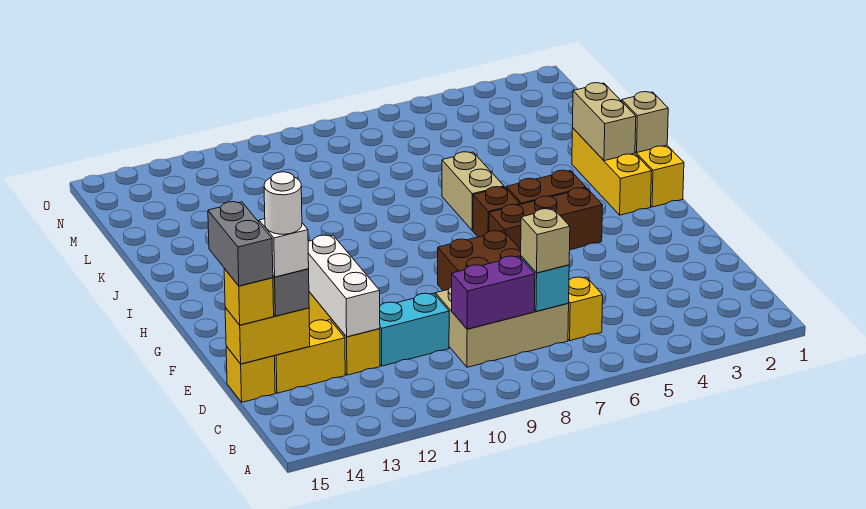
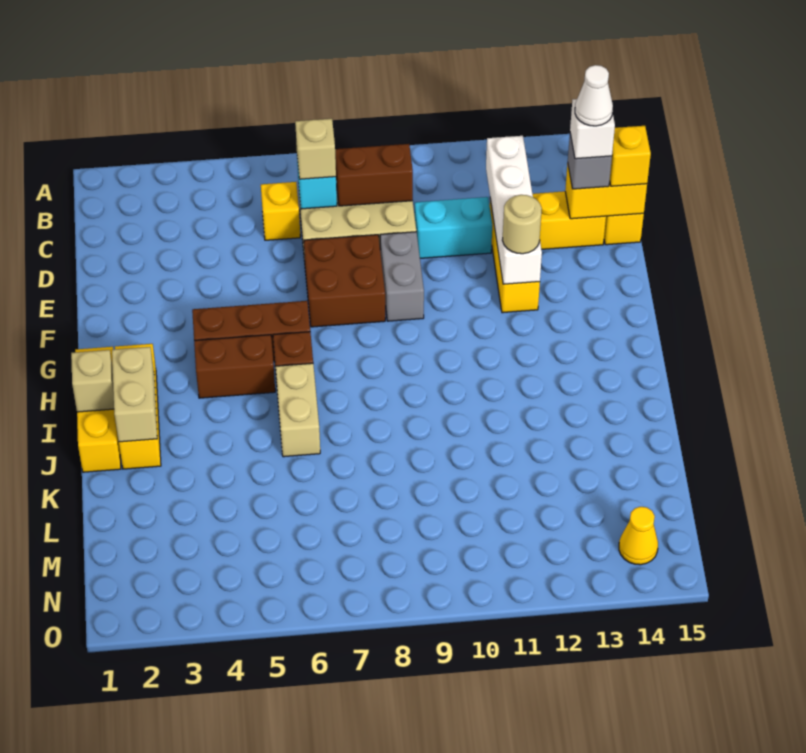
purple 1x2 brick [452,256,535,329] -> brown 1x2 brick [335,144,413,206]
white 1x3 brick [308,235,380,337] -> white 1x4 brick [486,136,542,284]
white 1x1 round brick [264,172,302,234] -> white 1x1 cone [575,65,613,126]
grey 1x2 brick [208,202,273,286] -> grey 1x2 brick moved to [380,232,424,321]
none -> tan 1x1 round brick [502,195,542,254]
none -> yellow 1x1 cone [619,507,658,565]

